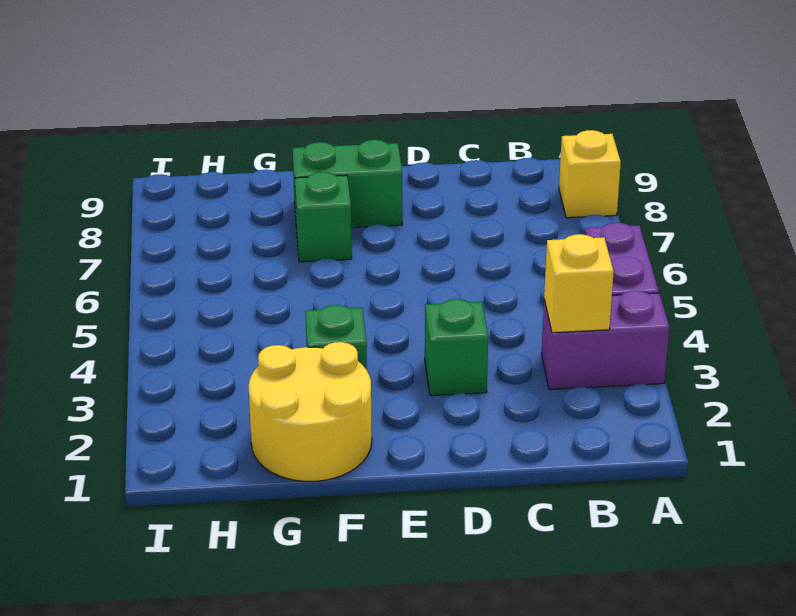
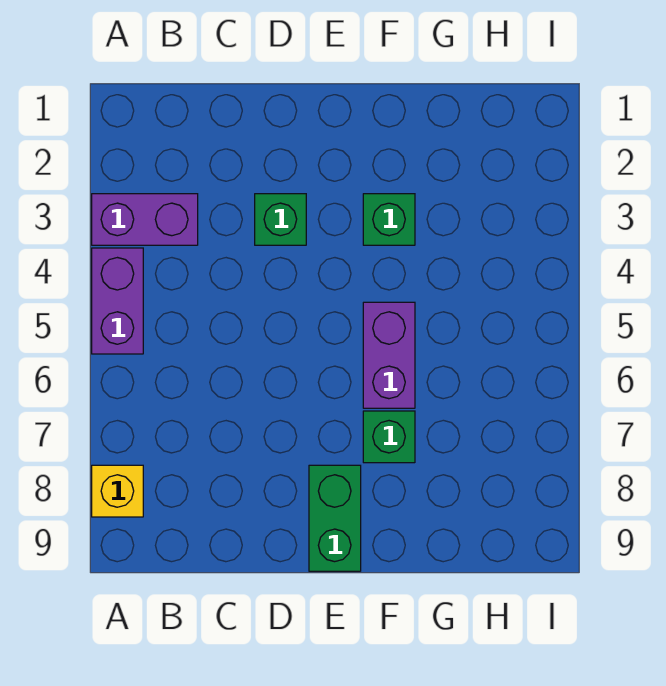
yellow 1x1 brick [544,234,614,333] -> none
green 1x2 brick [293,140,402,228] -> green 1x2 brick turned to [309,465,361,571]
yellow 2x2 round brick [249,342,372,481] -> none
none -> purple 1x2 brick [363,302,415,408]

